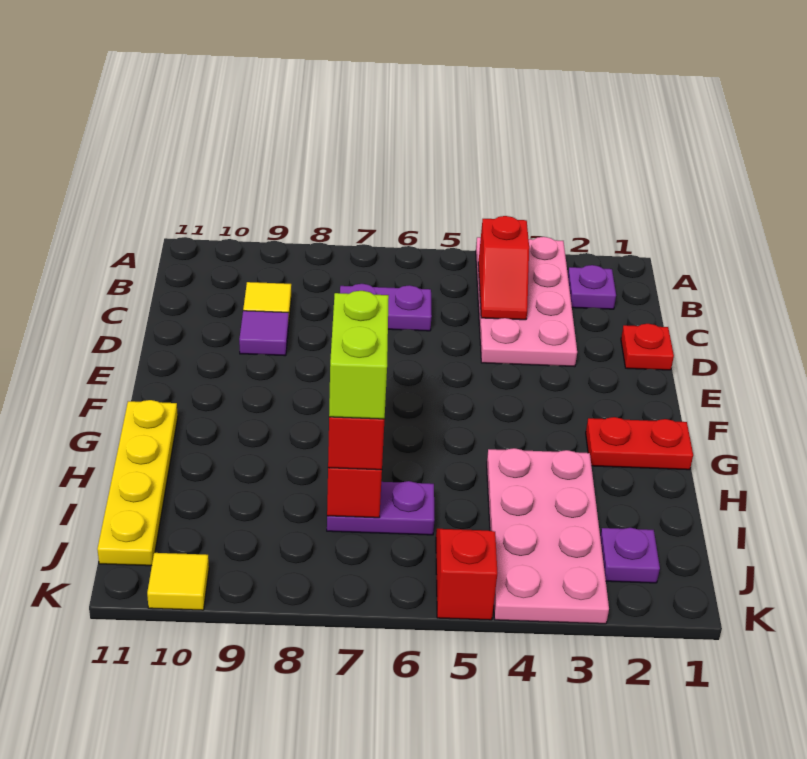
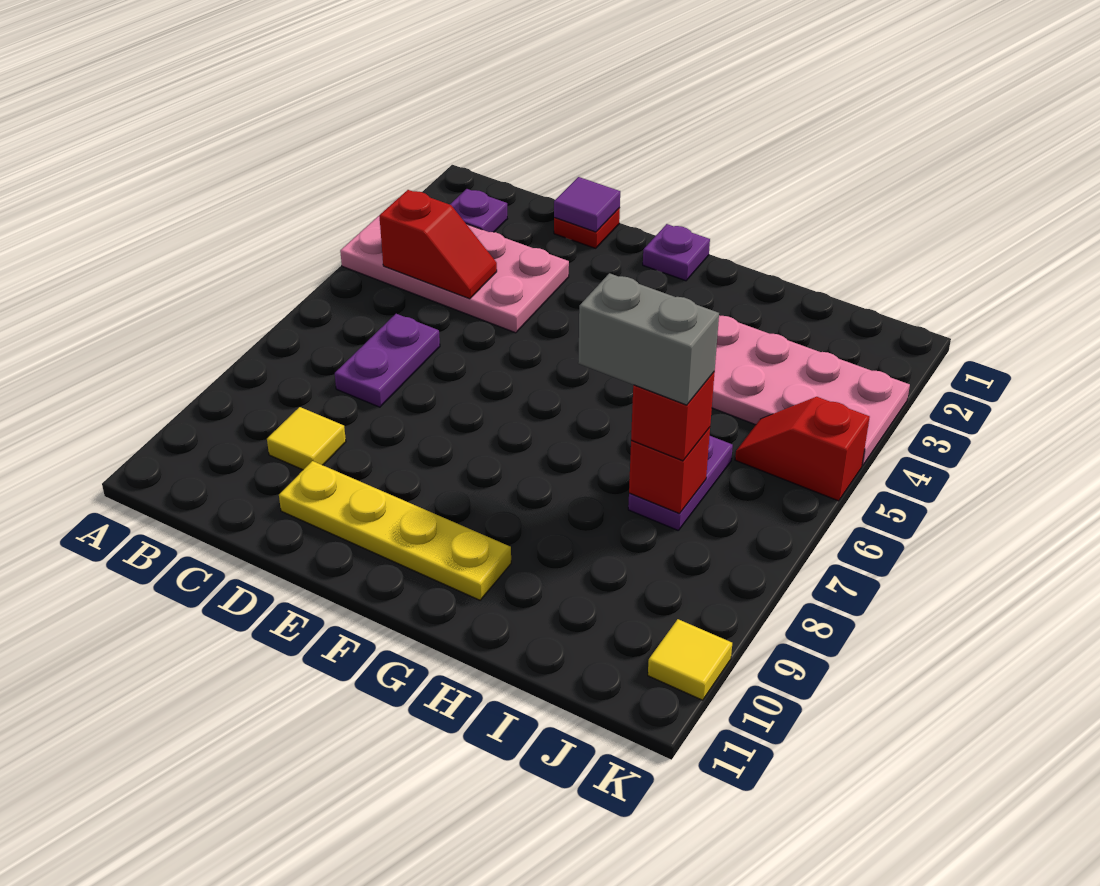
purple 1x1 tile [239,311,289,356] -> purple 1x1 tile moved to [554,177,620,232]
red 1x2 plate [586,417,693,470] -> none
yellow 1x4 plate [97,400,178,566] -> yellow 1x4 plate moved to [279,461,511,600]
lime 1x2 brick [329,291,389,419] -> grey 1x2 brick [578,273,719,405]
purple 1x1 plate [600,528,660,583] -> purple 1x1 plate moved to [643,224,710,281]

